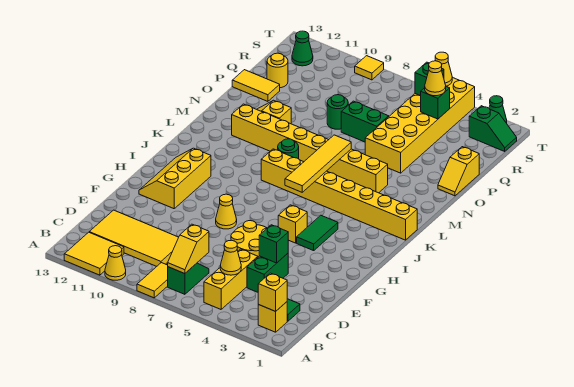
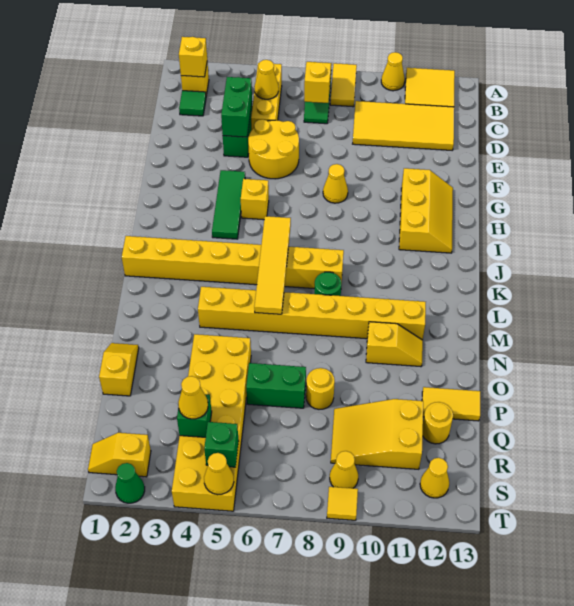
green 1x1 brick [259,225,288,263] -> green 1x2 brick [221,77,252,137]
green 1x2 tile [297,215,338,251] -> green 1x3 tile [212,170,245,239]
green 1x1 round brick [327,95,348,129] -> yellow 1x1 round brick [306,368,335,409]
none -> yellow 2x3 slope [331,399,423,469]
green 1x2 slope [469,106,517,151] -> yellow 1x2 slope [88,433,151,477]
none -> yellow 1x1 cone [330,451,358,488]
green 1x1 cone [292,31,313,66] -> yellow 1x1 cone [420,458,449,498]

